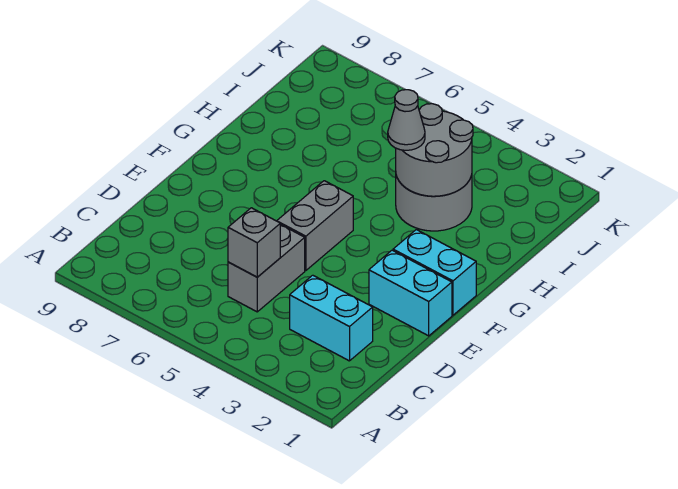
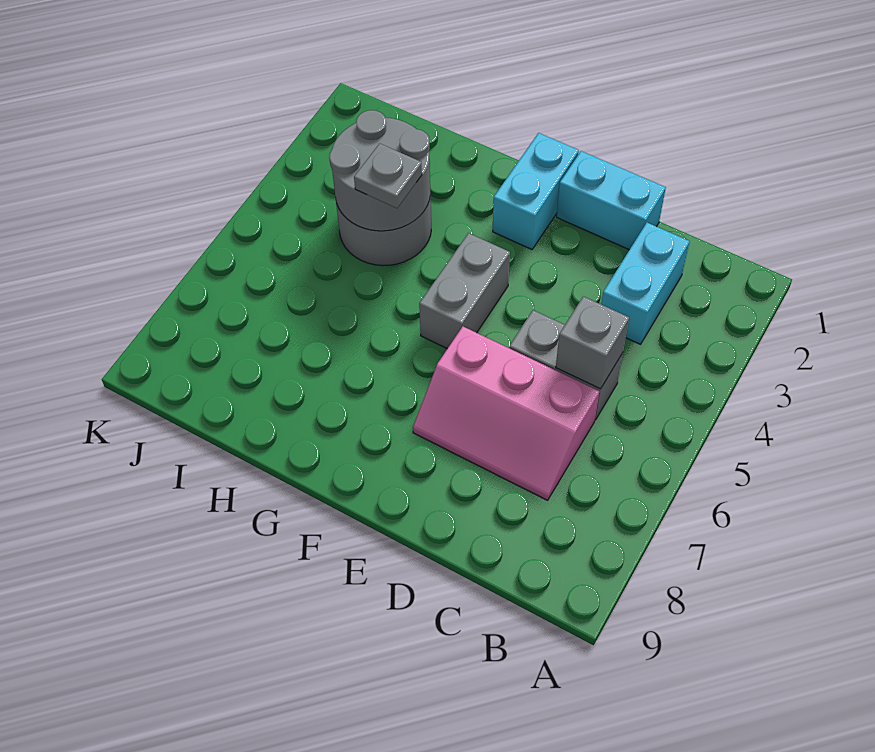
none -> pink 2x3 slope [413,327,599,500]
cyan 1x2 brick [369,250,452,336] -> cyan 1x2 brick turned to [557,151,666,250]
grey 1x2 brick [277,181,353,271] -> grey 1x2 brick turned to [419,233,510,349]
grey 1x1 cone [388,90,425,150] -> grey 1x1 plate [354,143,422,208]

